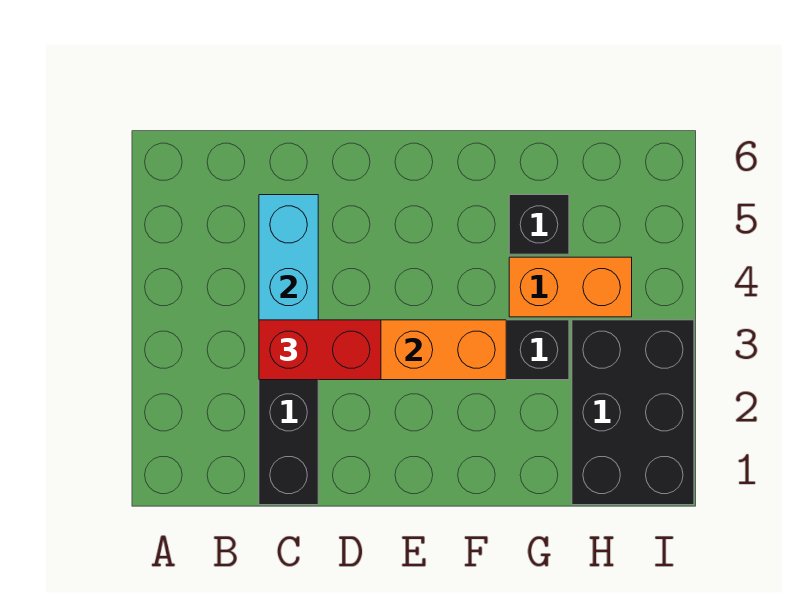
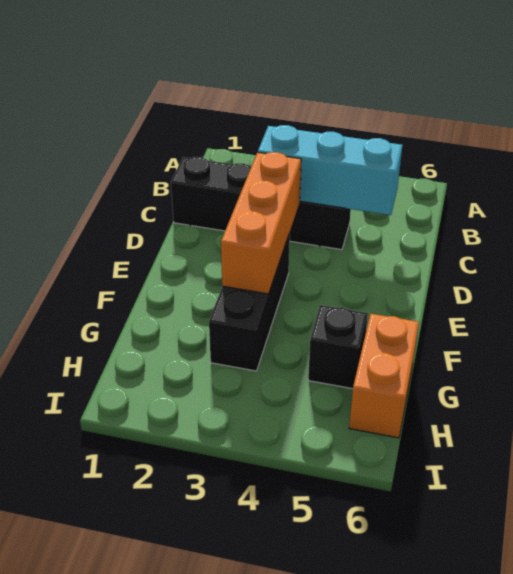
red 1x2 brick [259,320,381,380] -> none
orange 1x2 brick [509,257,632,317] -> orange 1x2 brick moved to [349,314,419,438]
black 2x3 brick [572,320,694,505] -> none

